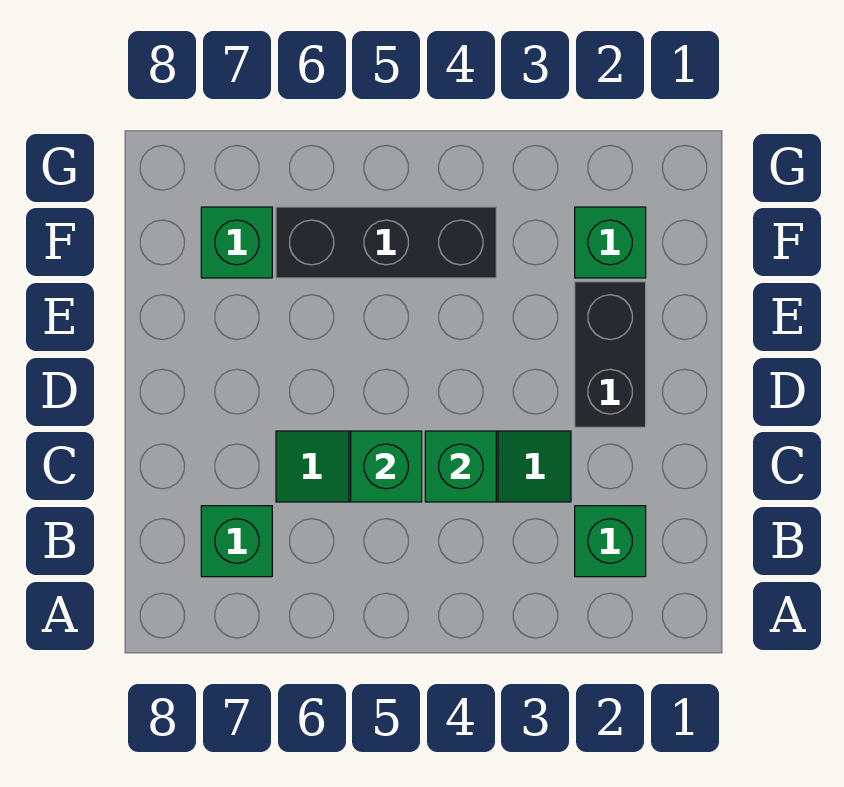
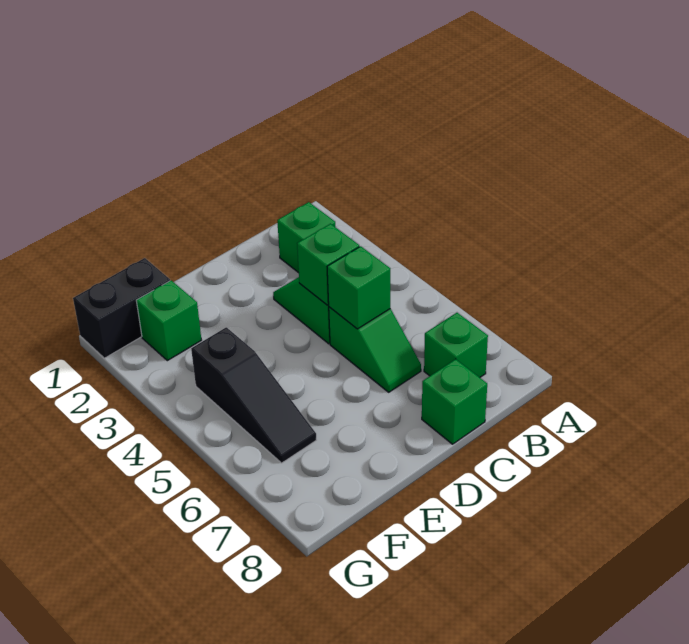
black 1x2 brick [575,282,646,427] -> black 1x2 brick moved to [73,258,170,358]
black 1x3 brick [276,207,496,278] -> black 1x3 slope [191,327,316,463]
green 1x1 brick [201,207,272,278] -> green 1x1 brick moved to [422,359,487,444]

